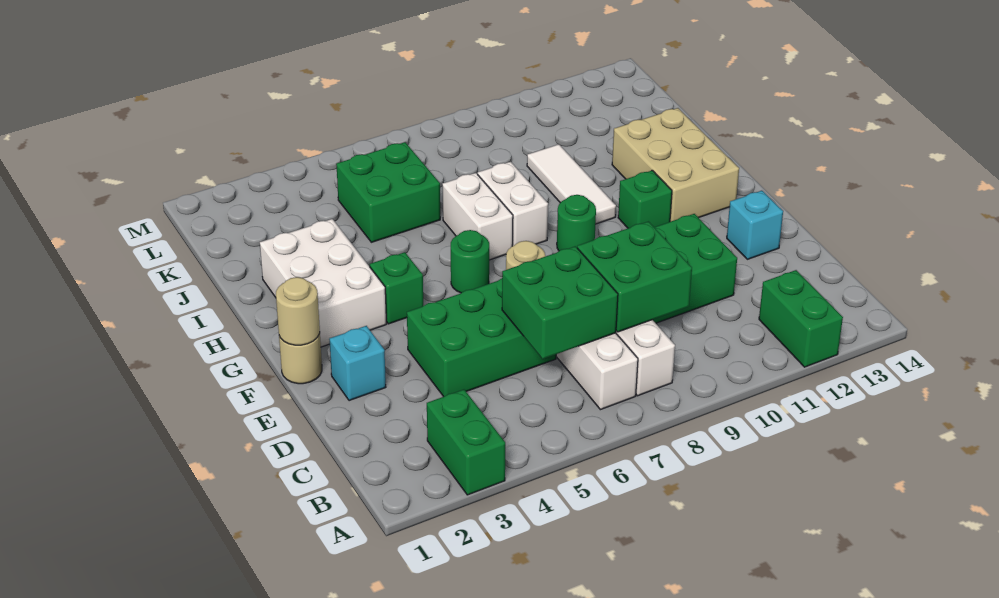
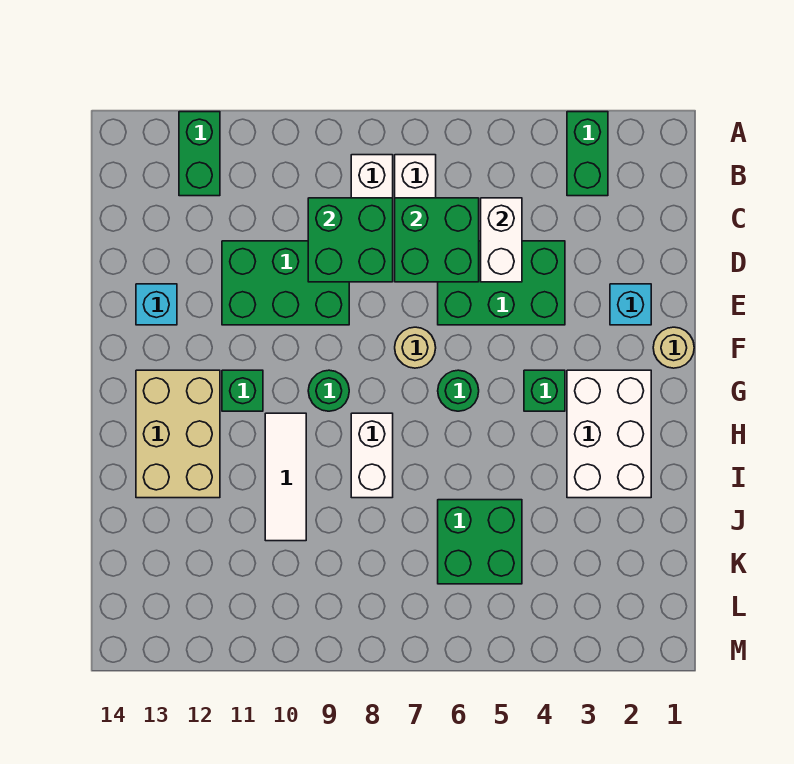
tan 1x1 round brick [276,277,320,345] -> none
white 1x2 brick [442,173,513,260] -> white 1x2 brick moved to [481,198,522,282]

